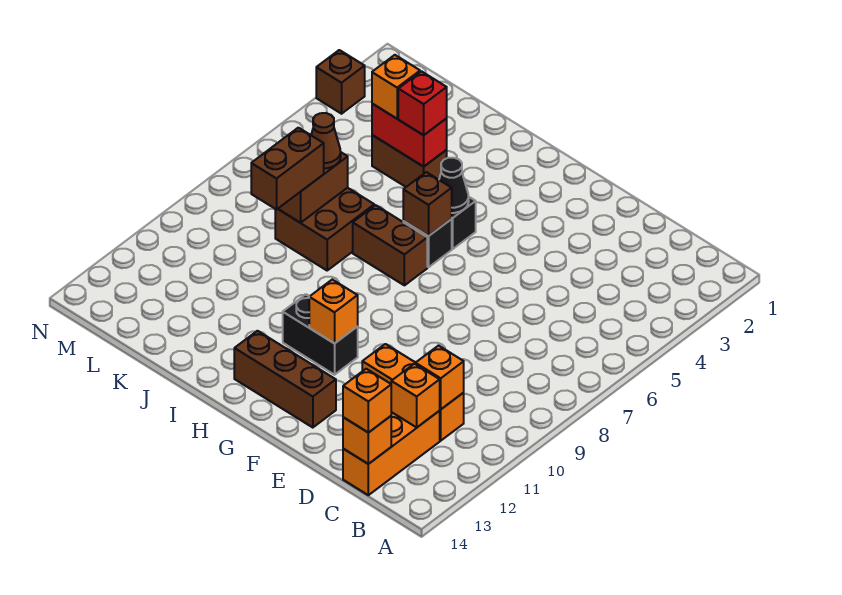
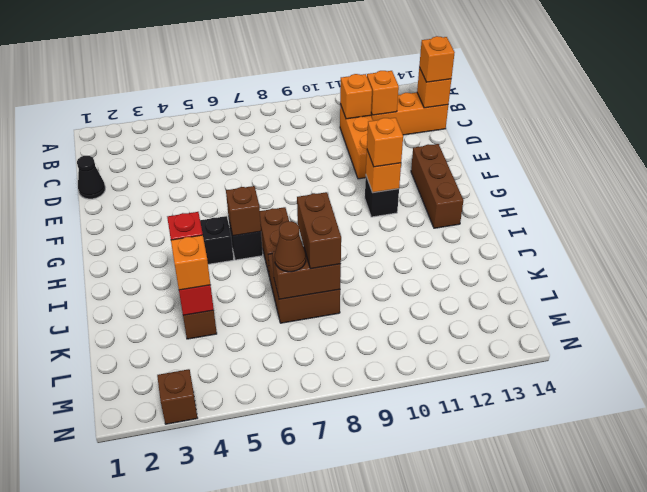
black 1x2 brick [283,294,358,375] -> black 1x1 brick [365,176,399,217]
none -> orange 1x1 brick [367,118,403,167]
black 1x1 cone [439,158,469,213] -> black 1x1 cone moved to [77,156,105,199]
brown 1x2 brick [251,128,324,209] -> brown 1x2 brick turned to [297,192,341,269]

